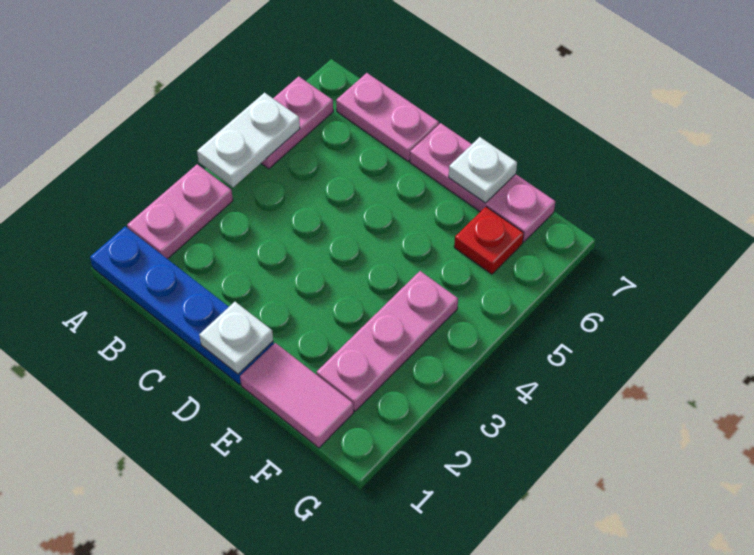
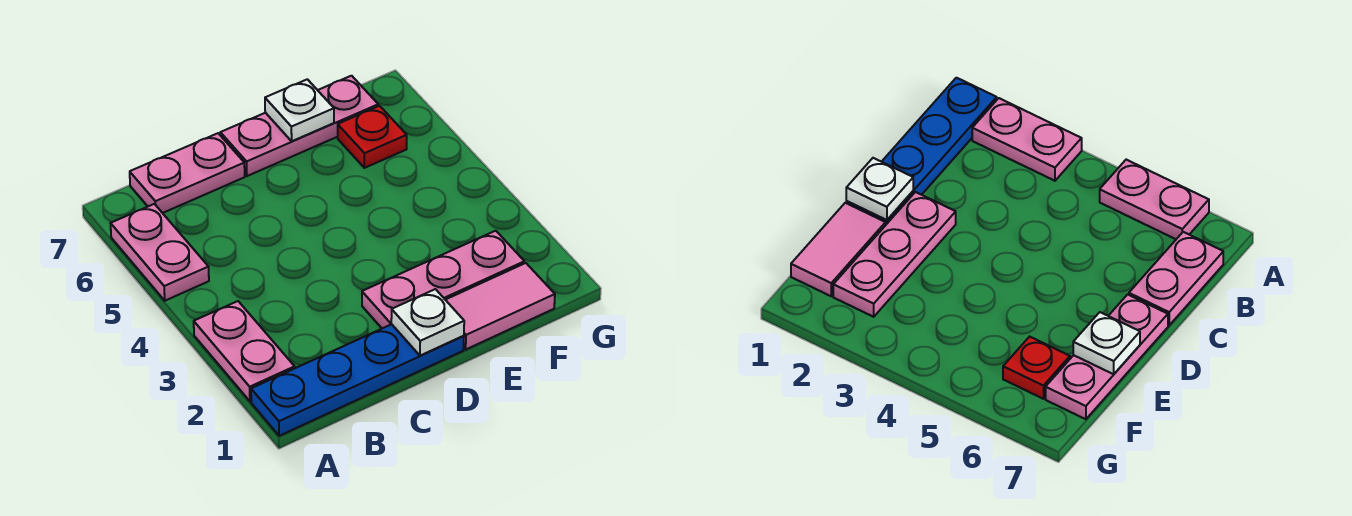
white 1x2 plate [197,93,300,187] -> none
pink 1x3 plate [317,271,458,411] -> pink 1x3 plate turned to [362,231,524,328]

